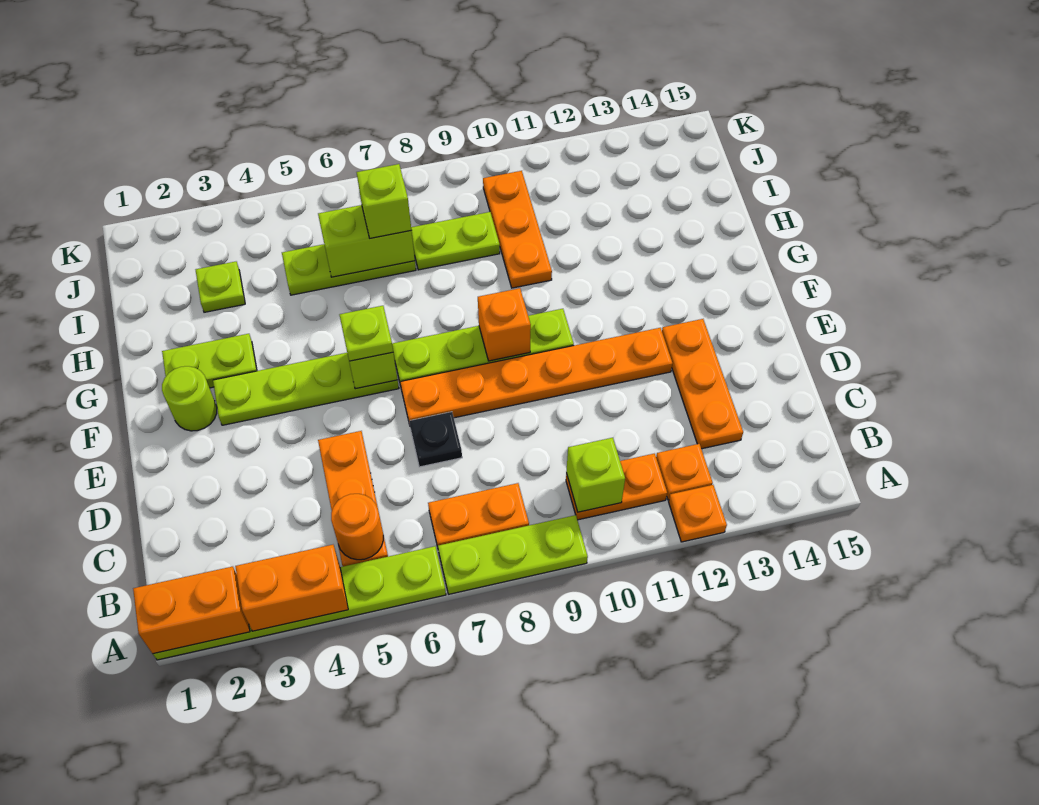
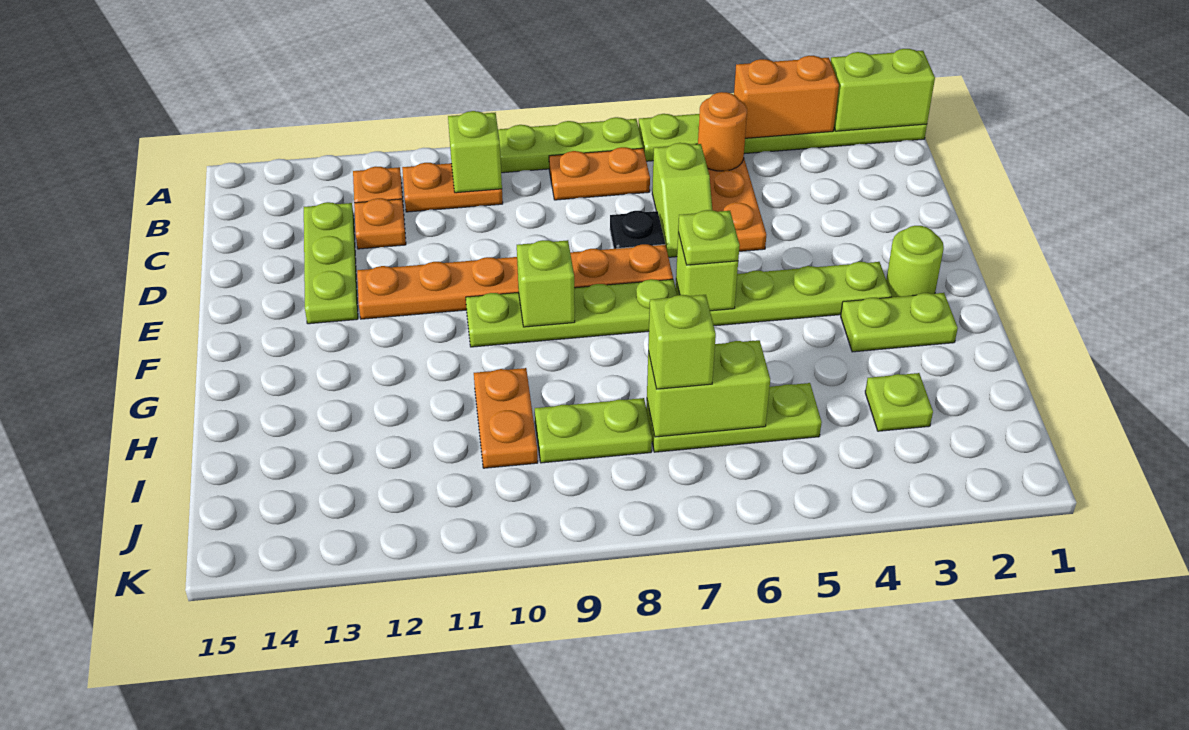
orange 1x2 brick [133,567,250,654] -> lime 1x2 brick [831,49,935,131]
orange 1x1 plate [669,485,727,542] -> orange 1x1 plate moved to [354,198,406,249]
none -> lime 1x2 slope [652,143,712,257]
orange 1x3 plate [662,319,743,449] -> lime 1x3 plate [304,202,358,324]
orange 1x1 brick [478,288,531,361] -> lime 1x1 brick [517,240,575,327]
orange 1x3 plate [483,171,552,288] -> orange 1x2 plate [474,368,538,468]

